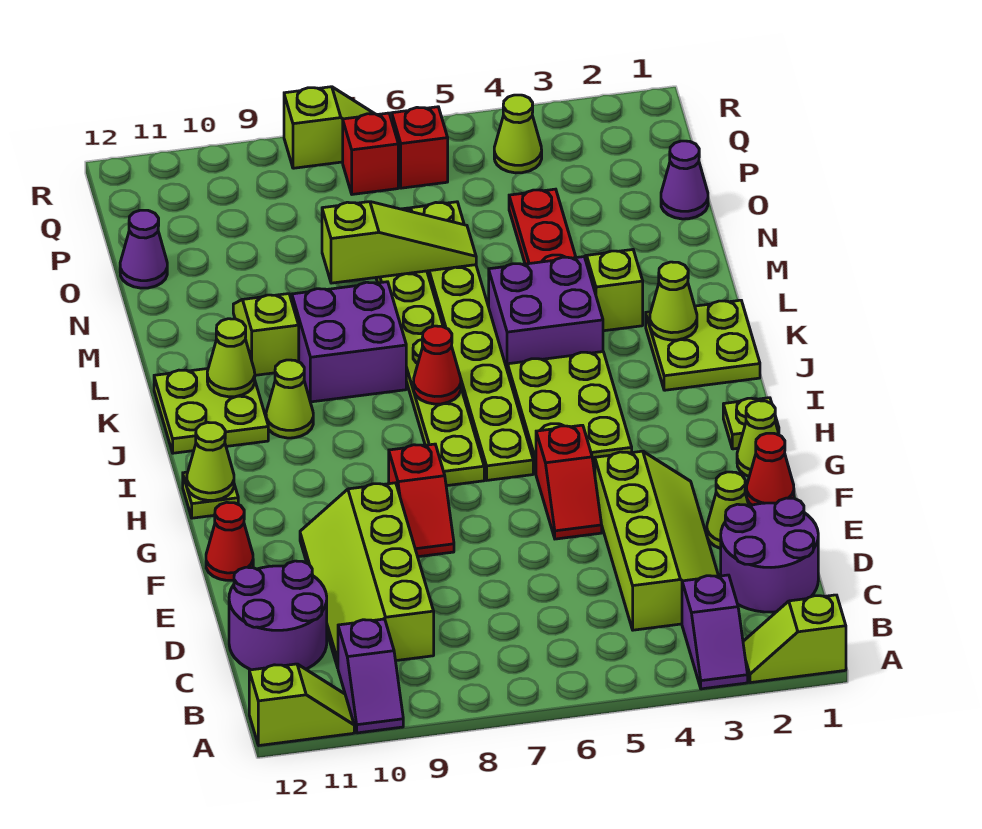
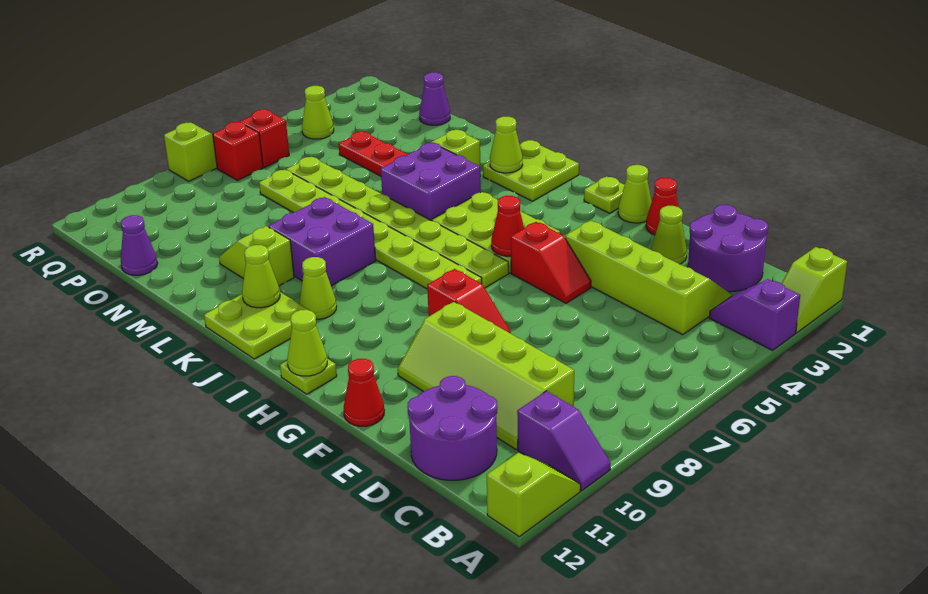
purple 1x2 slope [682,575,748,689] -> purple 1x2 slope turned to [709,279,800,350]
red 1x1 cone [414,326,461,404] -> red 1x1 cone moved to [491,196,524,256]
lime 1x3 slope [322,202,476,283] -> none

